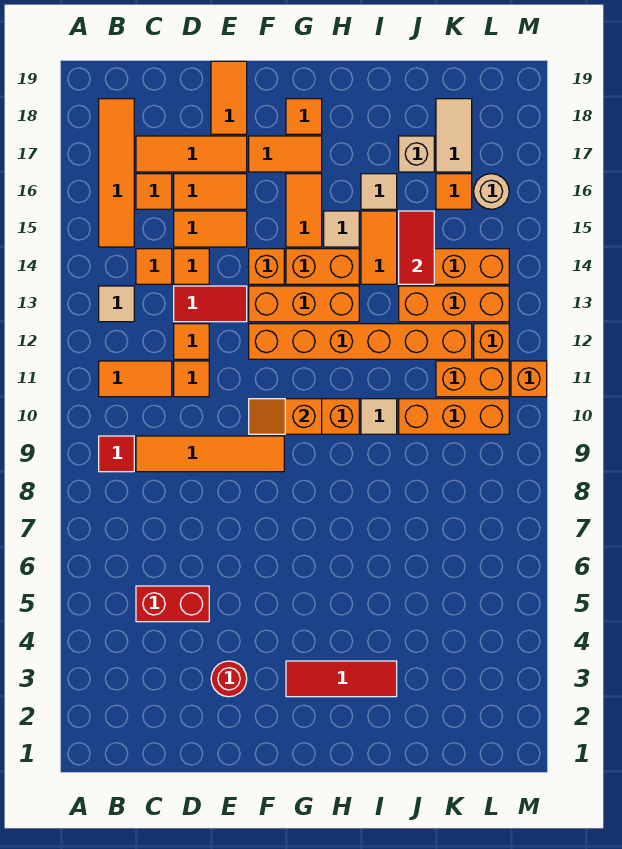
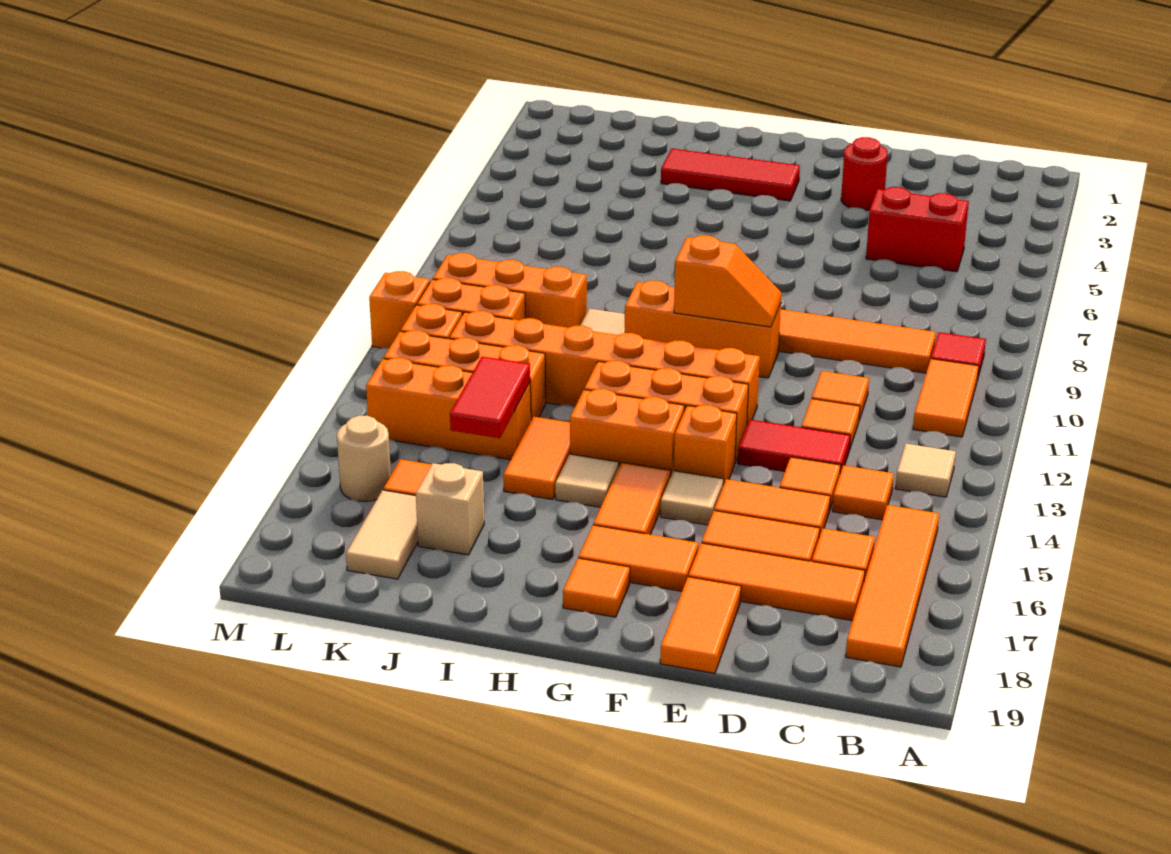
orange 1x2 tile [99,361,172,397] -> orange 1x2 tile turned to [913,359,979,437]
tan 1x1 tile [361,174,397,209] -> tan 1x1 tile moved to [661,471,723,525]

